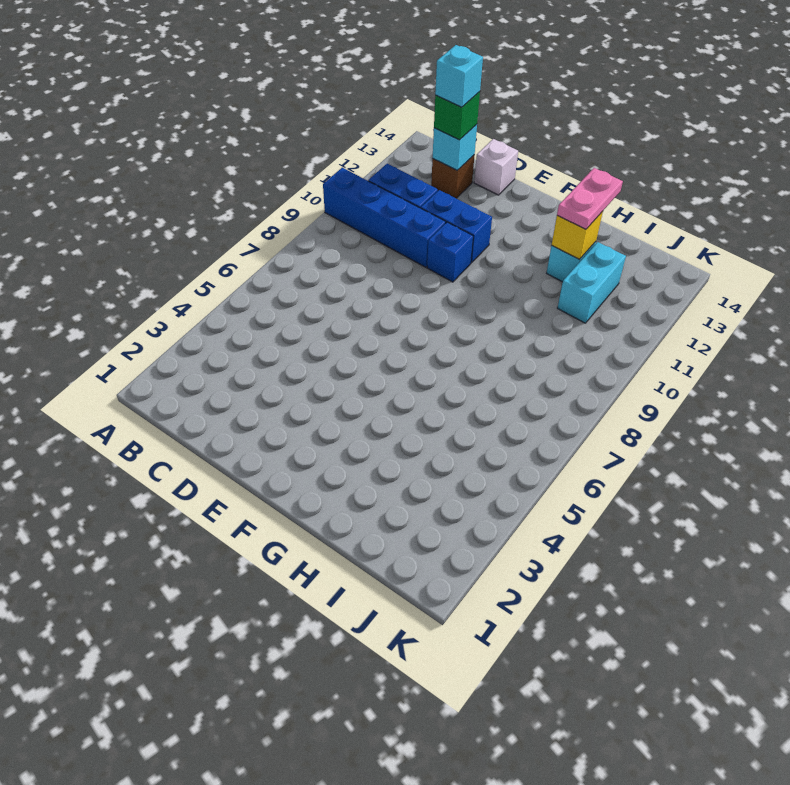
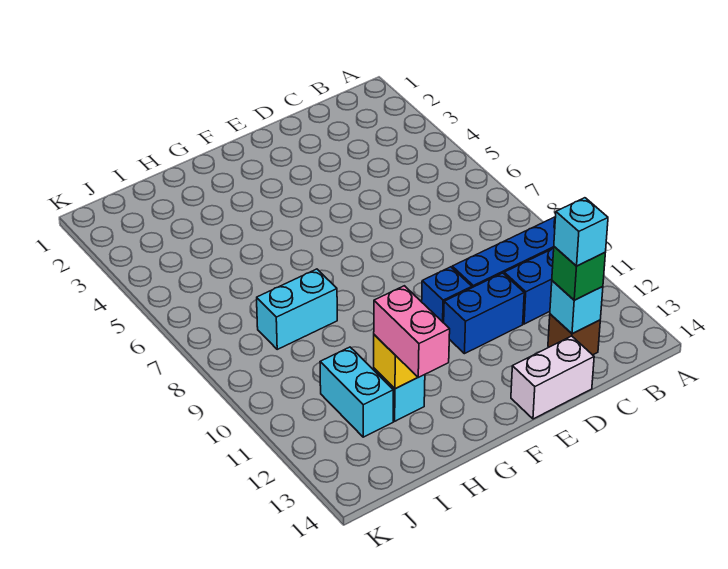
white 1x1 brick [474,139,518,195] -> white 1x2 brick [511,336,594,419]
none -> cyan 1x2 brick [257,269,337,349]
pink 1x2 plate [557,168,623,229] -> pink 1x2 brick [374,286,450,377]

